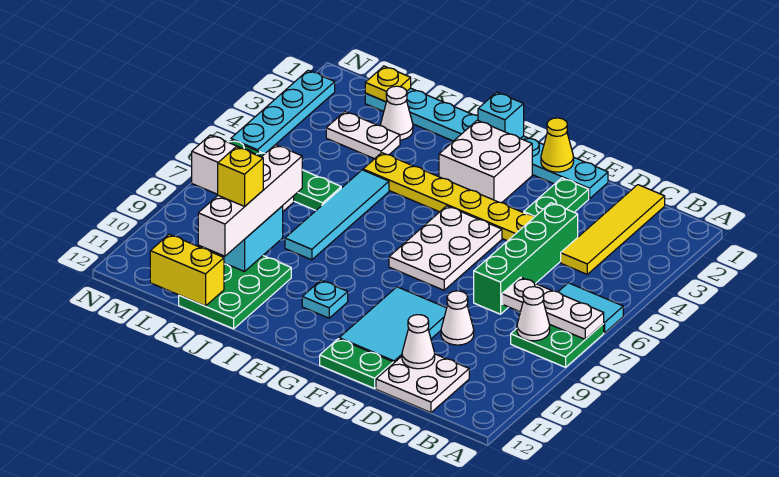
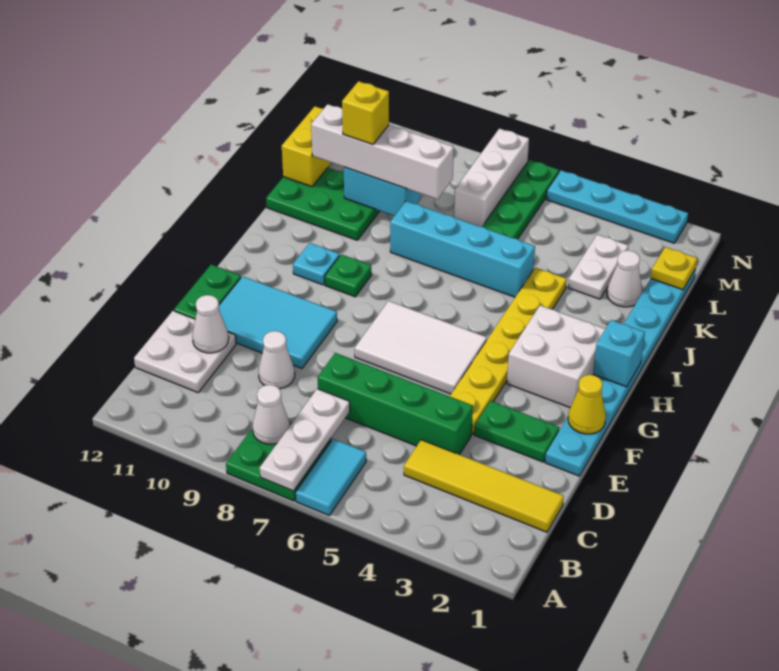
white 2x3 plate [389,206,502,290] -> white 2x3 tile [355,301,487,394]
none -> green 1x1 plate [325,254,371,297]
cyan 1x4 tile [285,170,389,260] -> cyan 1x4 brick [390,201,535,297]

